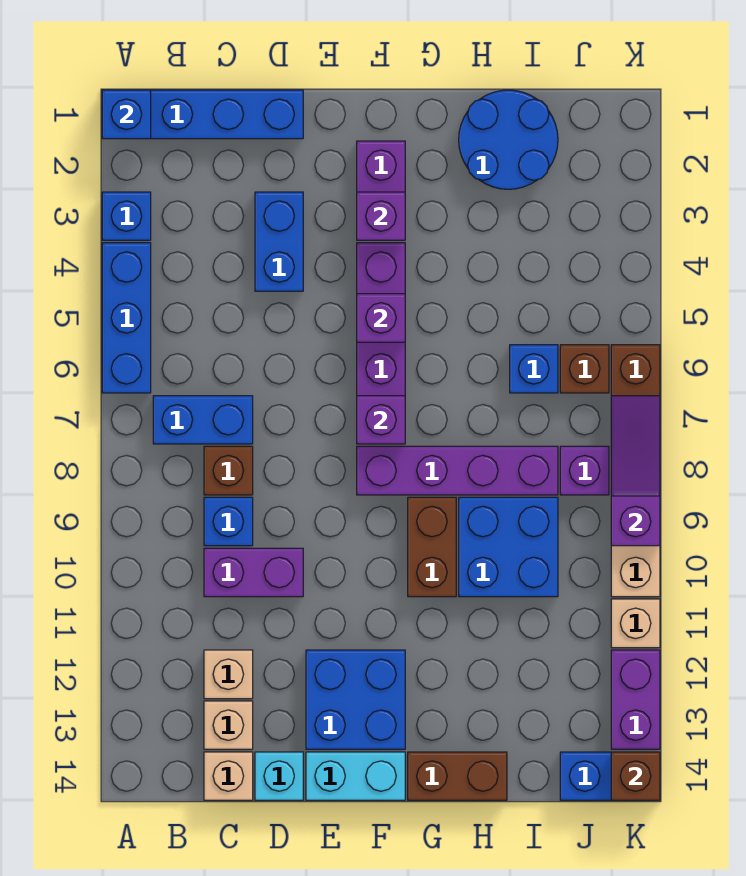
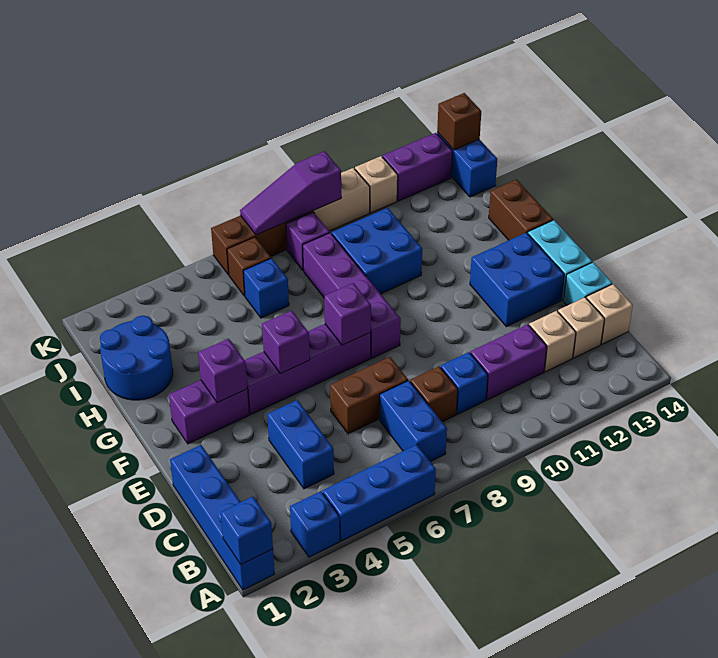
purple 1x2 brick [204,548,303,597] -> purple 1x2 brick turned to [471,324,547,400]
blue 1x2 brick [255,192,303,291] -> blue 1x2 brick turned to [267,400,334,489]
brown 1x2 brick [408,497,456,597] -> brown 1x2 brick moved to [330,357,408,434]

